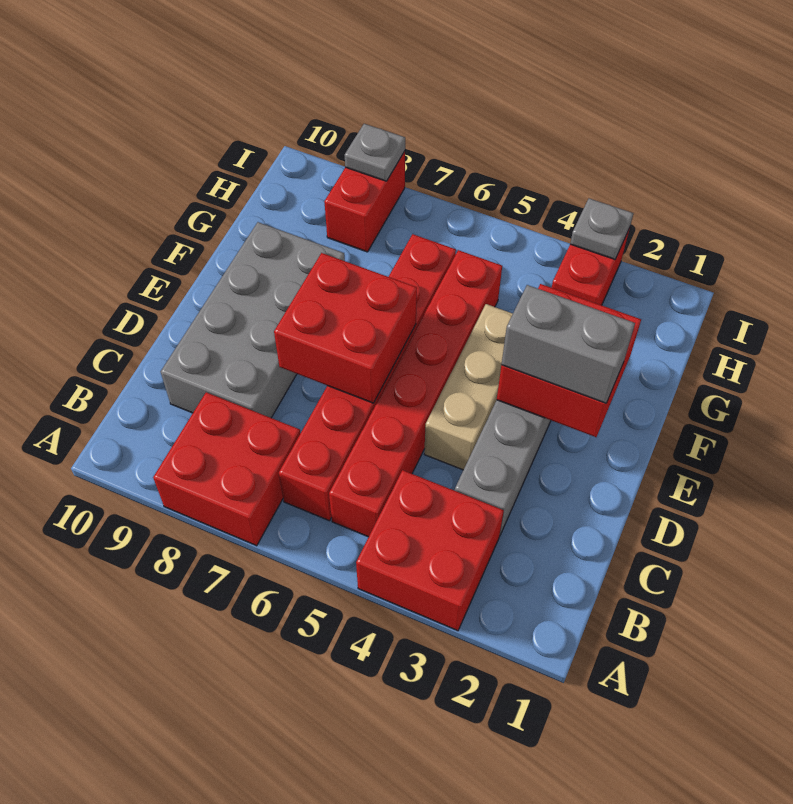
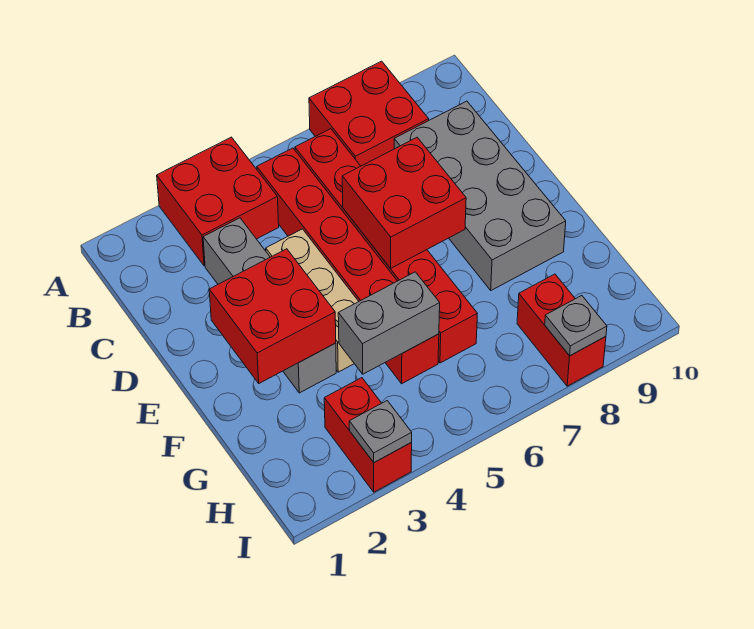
grey 1x2 brick [502,285,635,403] -> grey 1x2 brick moved to [338,272,440,374]

